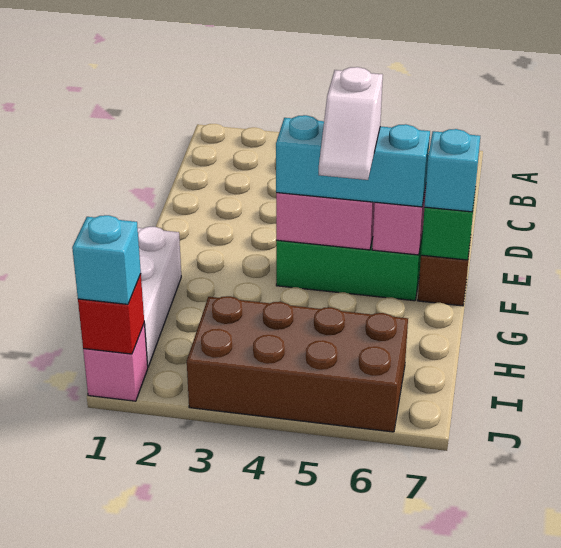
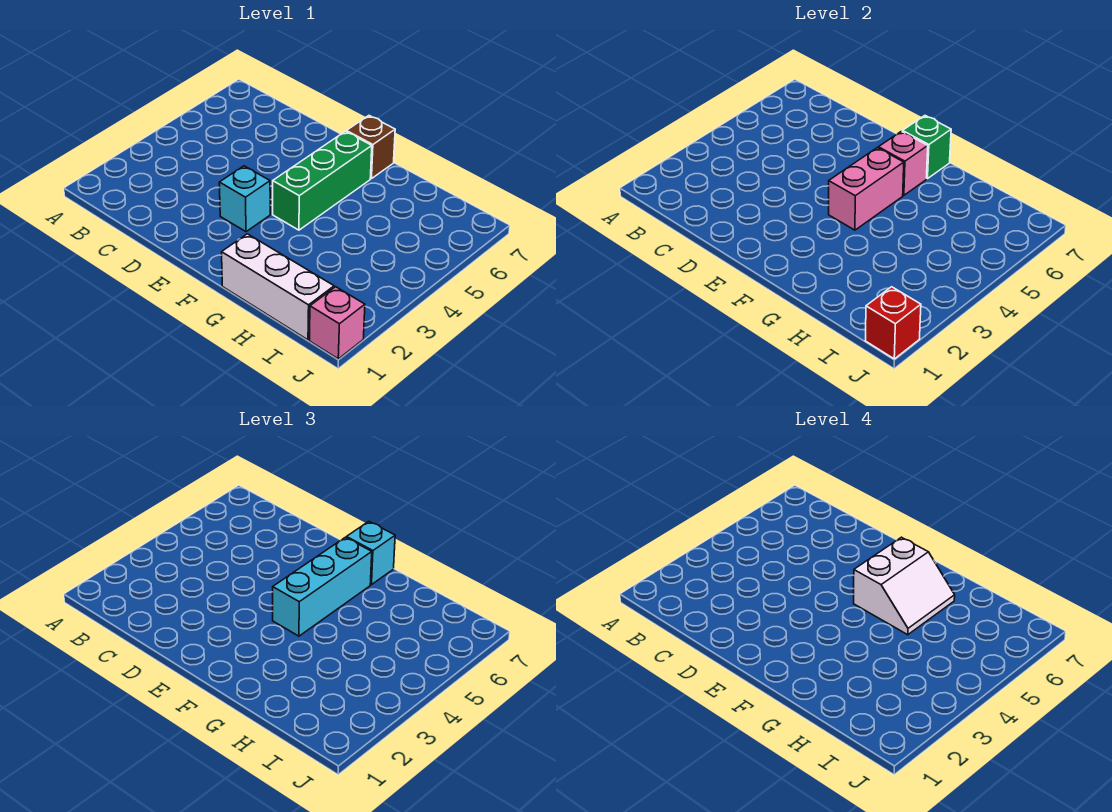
white 1x2 slope [319,67,383,180] -> white 2x2 slope [854,537,955,635]
brown 2x4 brick [187,296,408,432] -> none
cyan 1x1 brick [72,215,141,304] -> cyan 1x1 brick moved to [219,166,270,232]

